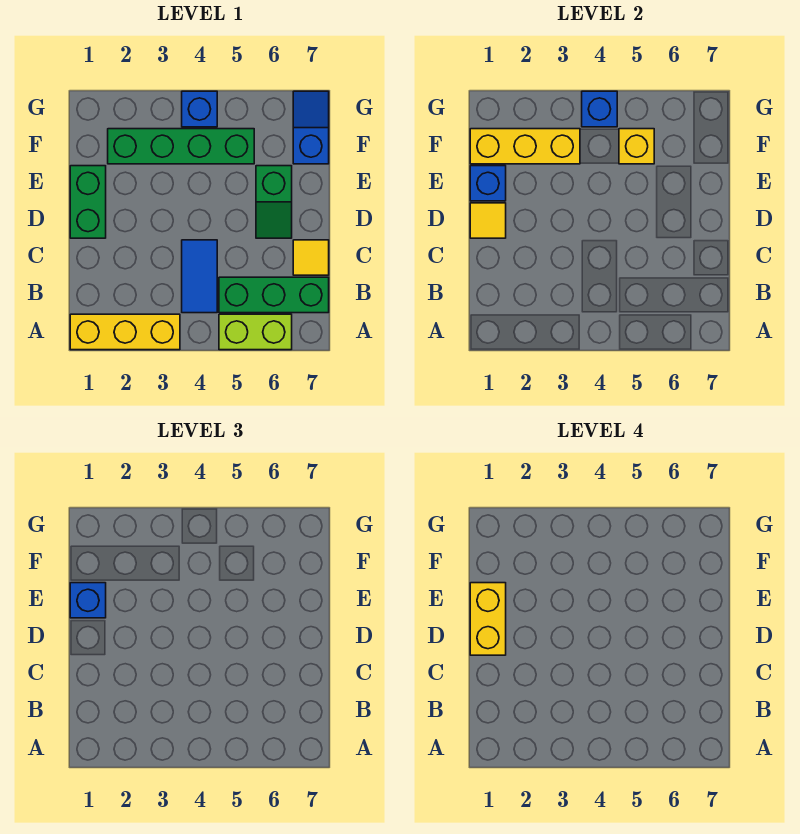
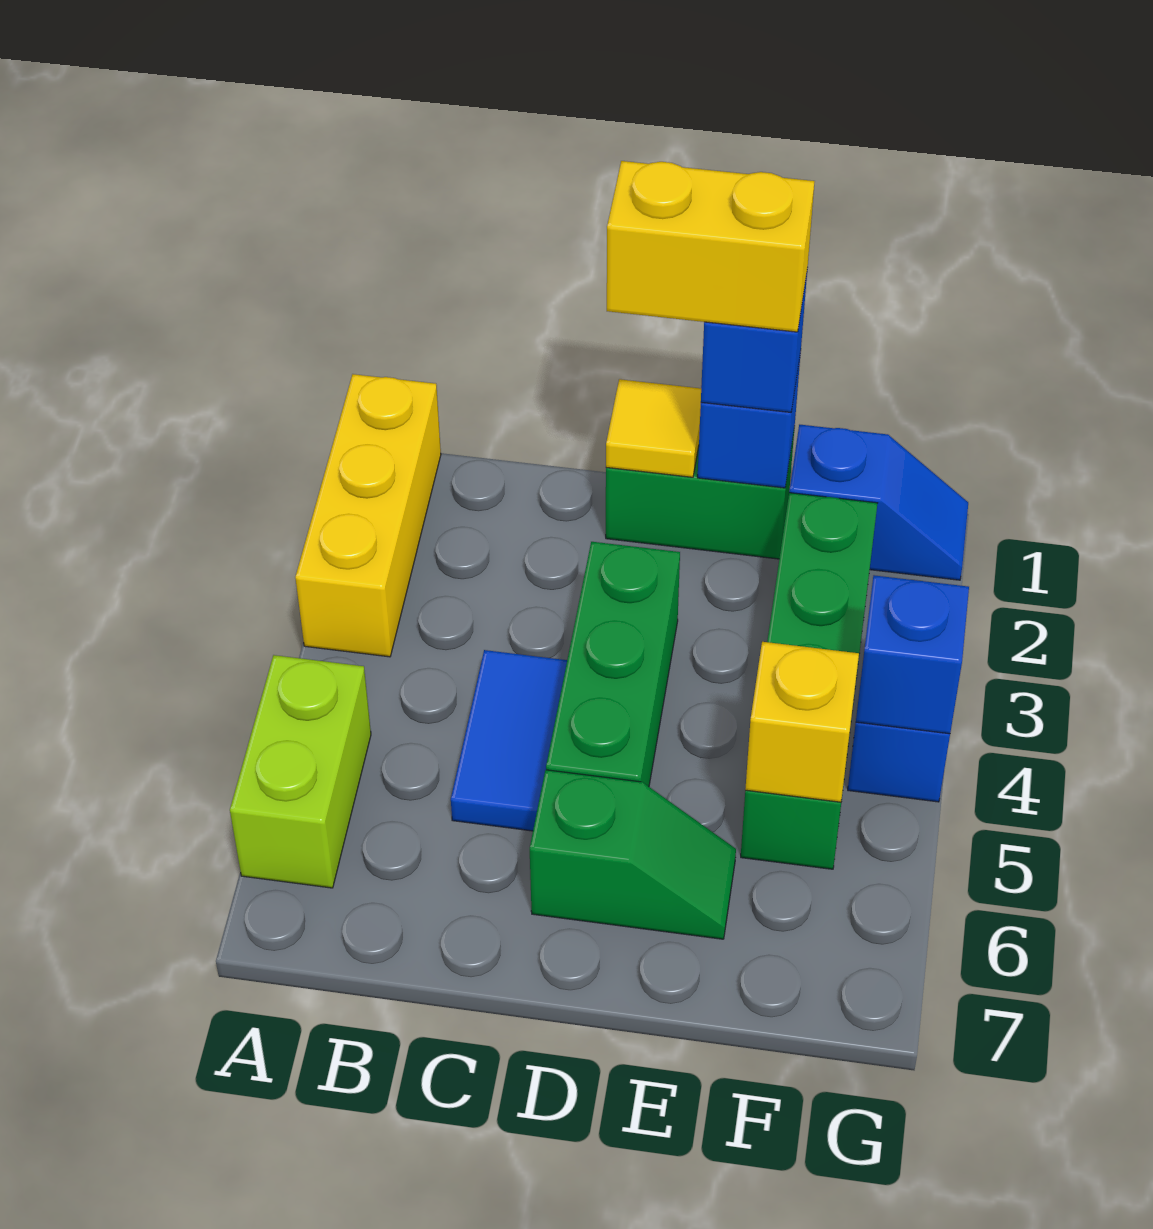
blue 1x2 tile [182,240,217,313] -> blue 1x2 tile turned to [451,650,567,831]
green 1x3 brick [219,277,329,313] -> green 1x3 brick moved to [546,542,680,786]
yellow 1x1 tile [293,240,329,275] -> none
green 1x2 slope [256,166,292,238] -> green 1x2 slope turned to [530,770,736,939]
yellow 1x3 brick [470,129,580,164] -> none
blue 1x2 slope [293,91,329,164] -> blue 1x2 slope moved to [789,425,968,580]

